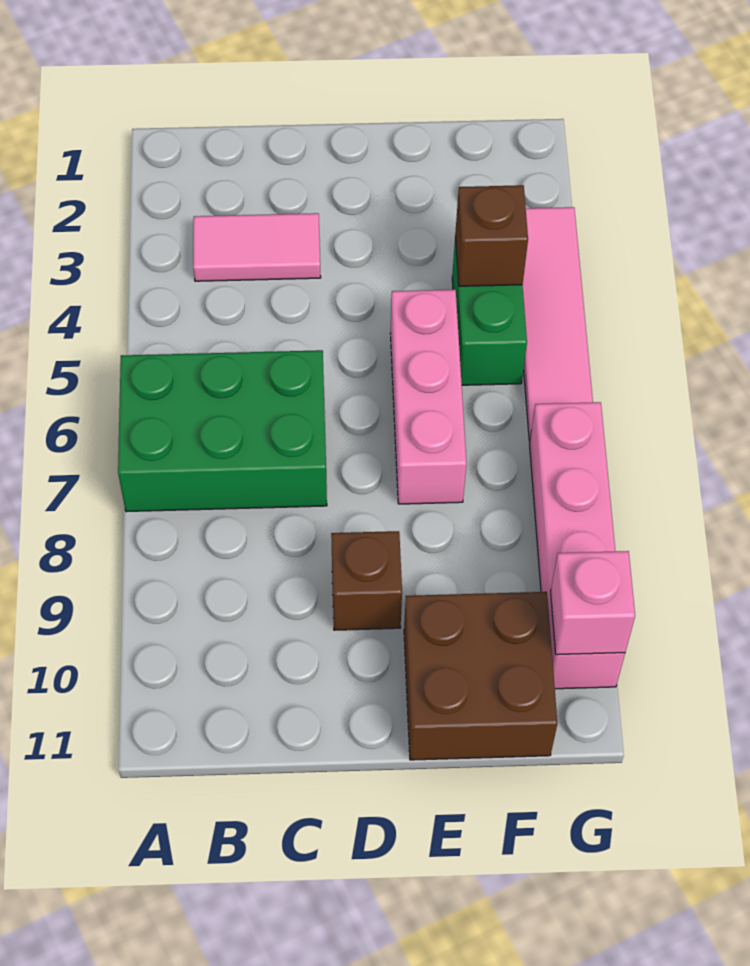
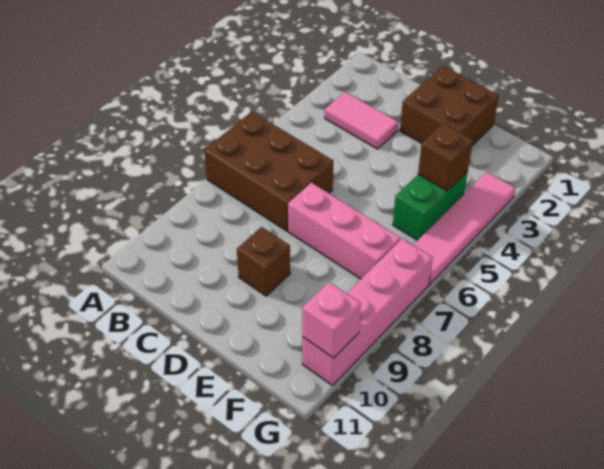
green 2x3 brick [118,350,327,512] -> brown 2x3 brick [204,112,334,231]
pink 1x3 brick [390,290,467,504] -> pink 1x3 brick turned to [288,183,401,279]
brown 2x2 brick [404,592,557,760] -> brown 2x2 brick moved to [400,66,499,146]

